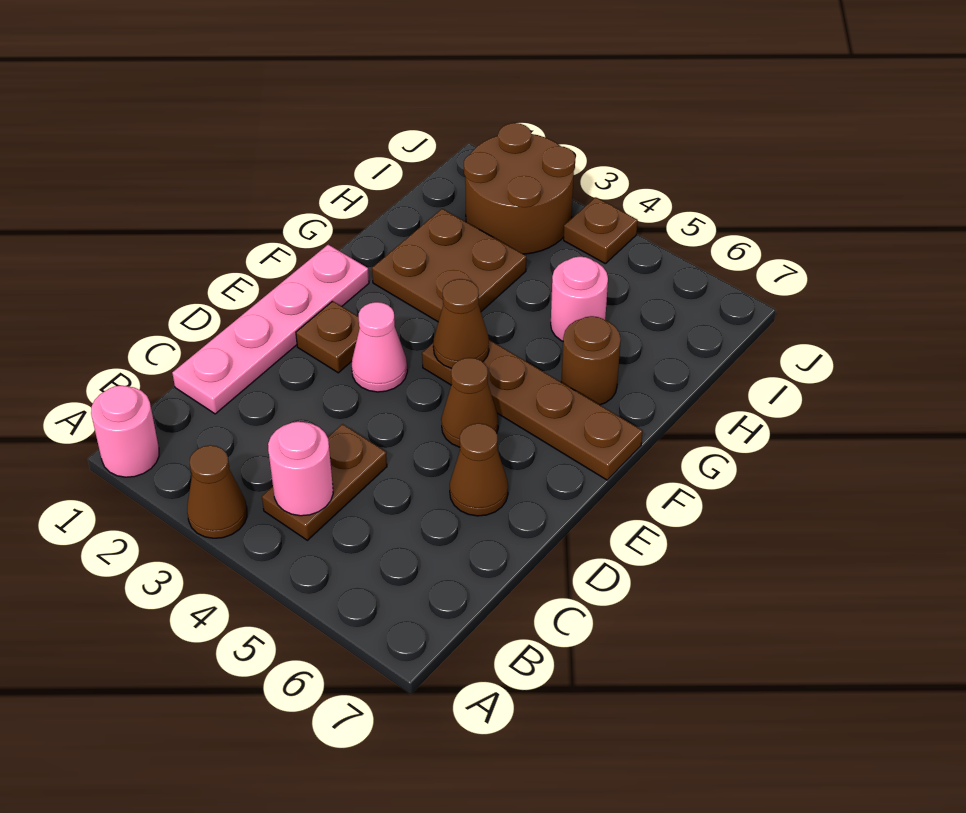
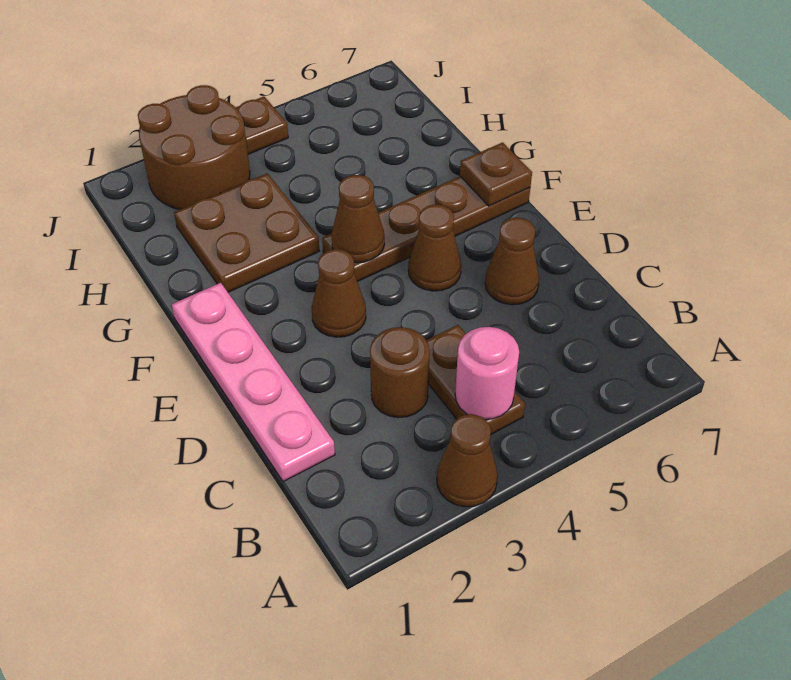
pink 1x1 round brick [91,386,159,477] -> none
brown 1x1 plate [296,301,360,373] -> brown 1x1 plate moved to [460,142,532,206]
pink 1x1 cone [352,302,407,392] -> brown 1x1 cone [312,249,366,337]
brown 1x1 round brick [561,316,621,405] -> brown 1x1 round brick moved to [370,327,430,418]
pink 1x1 round brick [551,257,608,341] -> none

